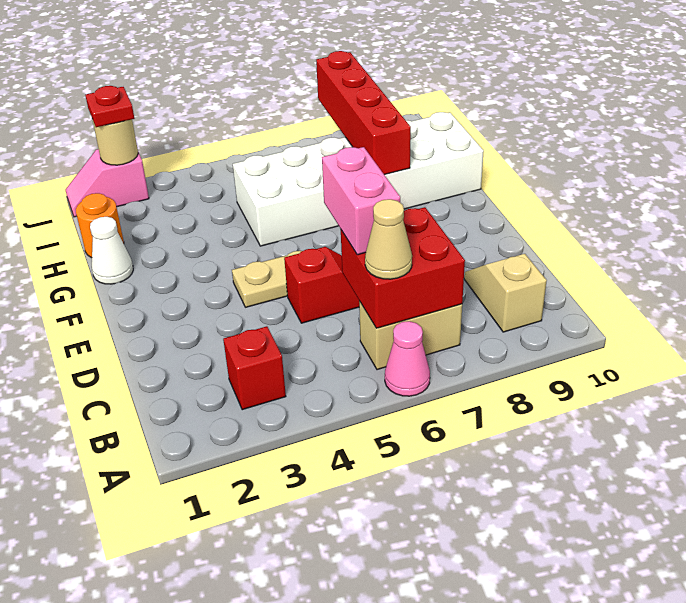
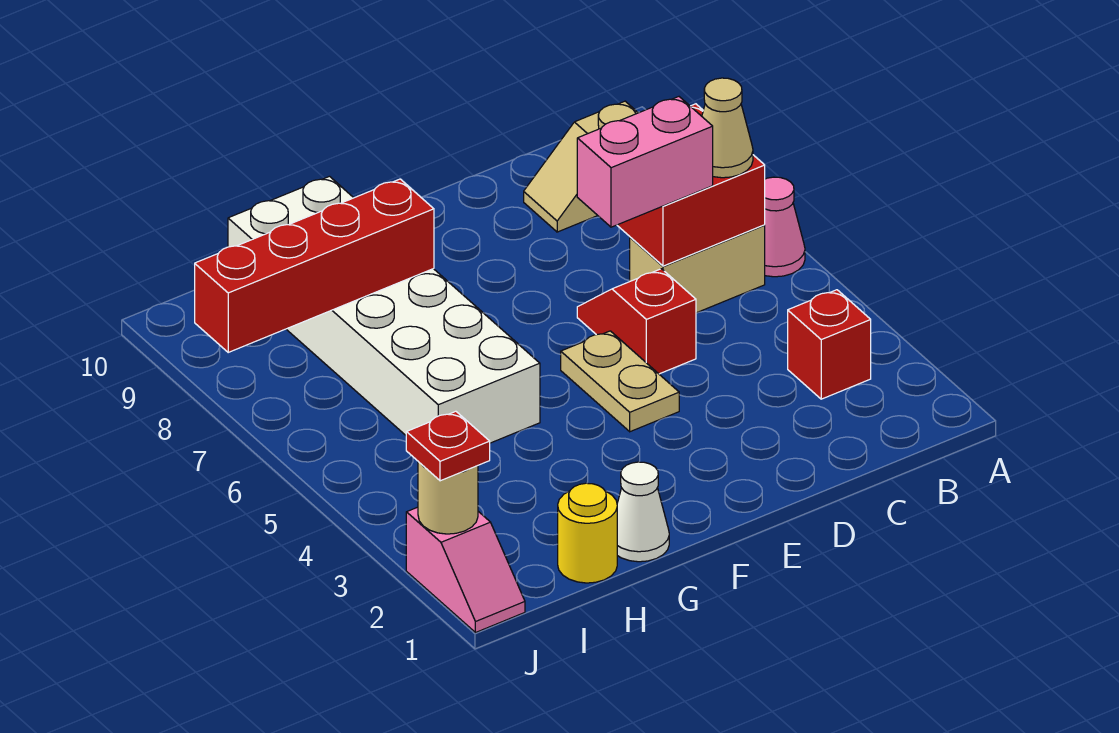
tan 1x2 brick [359,301,462,370] -> tan 1x2 brick turned to [630,225,765,313]
orange 1x1 round brick [76,193,124,258] -> yellow 1x1 round brick [558,483,617,583]

